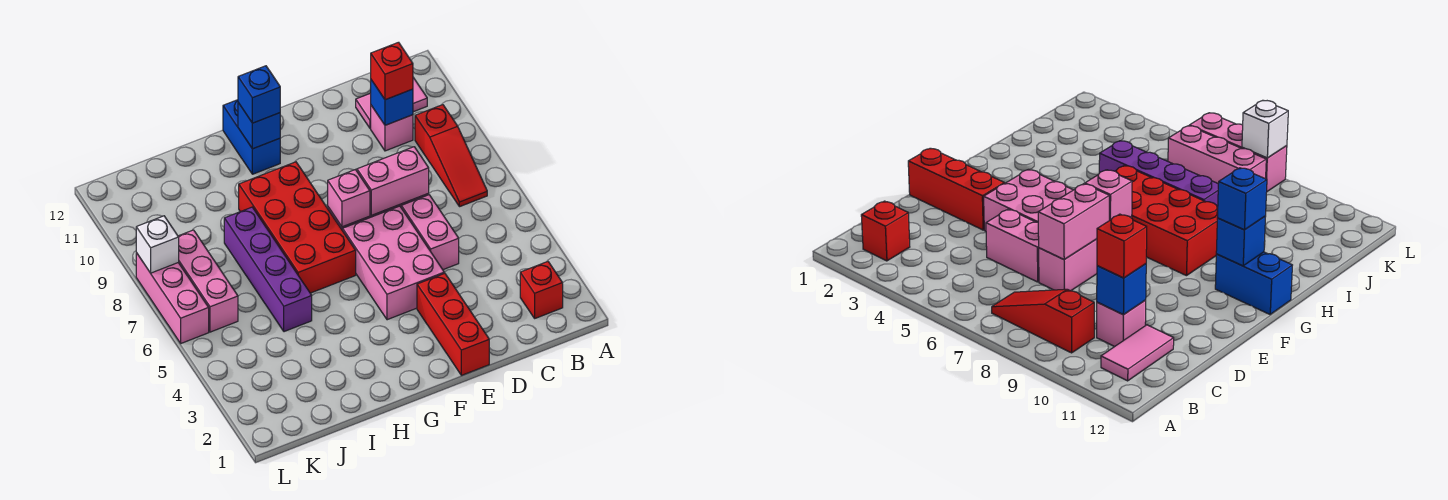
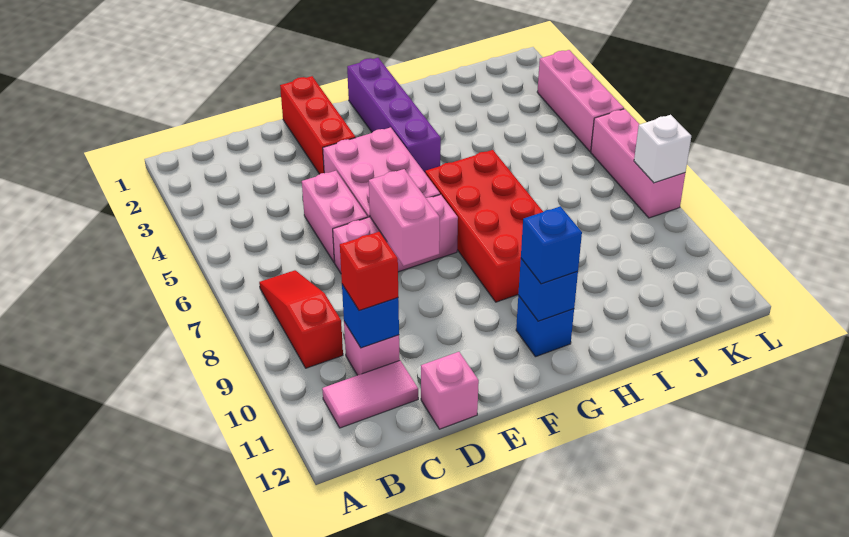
red 1x1 brick [520,262,563,318] -> none
pink 1x2 brick [357,147,429,215] -> pink 1x2 brick turned to [369,169,440,266]
pink 1x1 brick [328,170,370,227] -> pink 1x1 brick moved to [421,352,479,429]
blue 1x2 brick [223,100,280,174] -> blue 1x1 brick [516,296,574,357]
purple 1x4 brick [224,207,312,332] -> purple 1x4 brick moved to [347,58,441,172]
pink 1x3 brick [178,230,238,332] -> pink 1x3 brick moved to [537,50,624,152]

